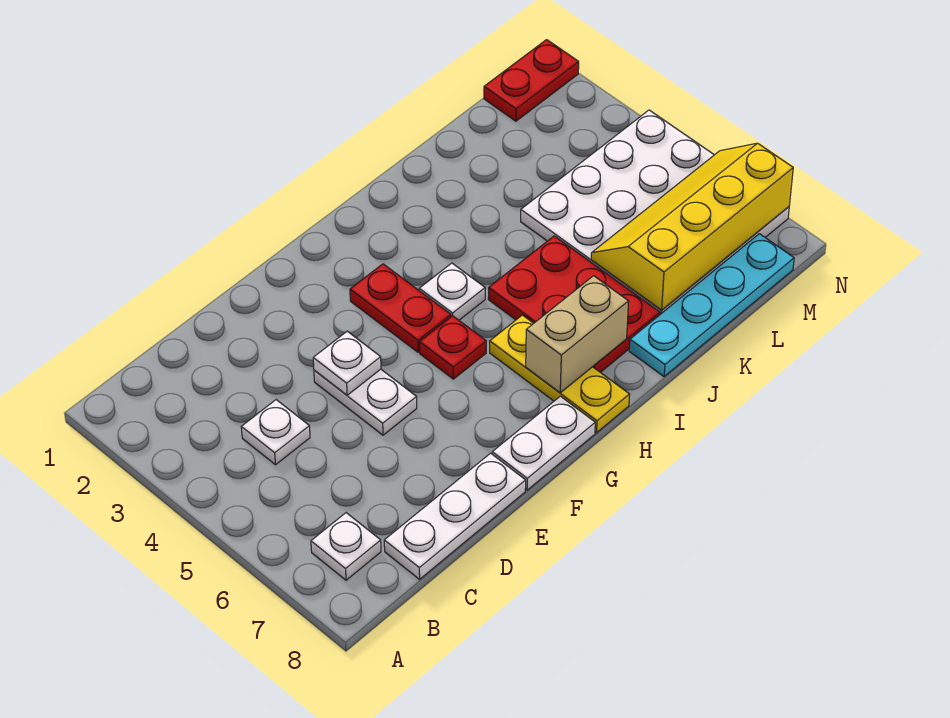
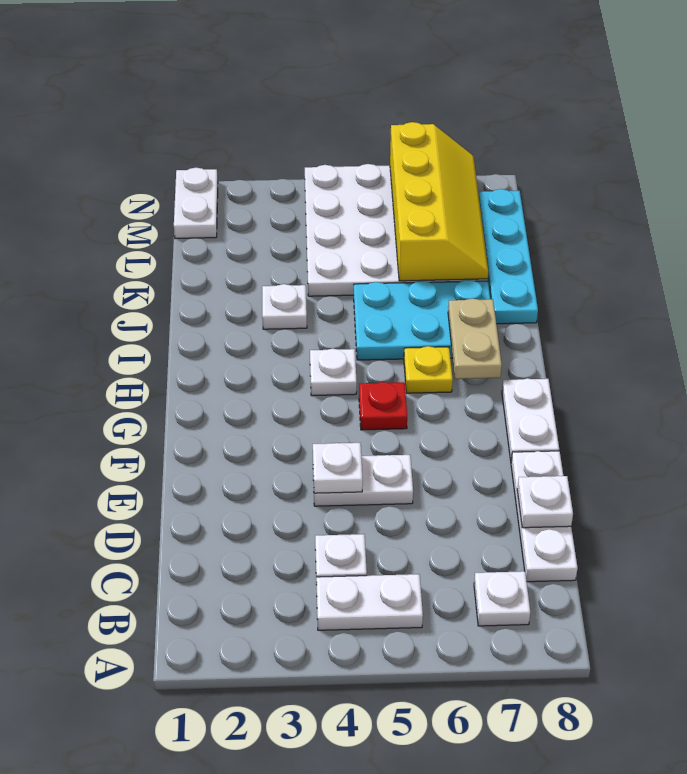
none -> white 1x2 plate [316,574,423,630]
none -> white 1x1 plate [517,476,573,528]
red 1x2 plate [350,264,451,352] -> none
yellow 1x3 plate [490,315,630,433] -> yellow 1x1 plate [404,346,453,393]
tan 1x2 brick [526,276,629,393] -> tan 1x2 plate [448,298,502,379]
red 2x3 plate [488,236,660,372] -> cyan 2x3 plate [354,280,490,360]
none -> white 1x1 plate [262,284,307,329]
yellow 2x4 slope [591,143,793,310] -> yellow 2x4 slope turned to [390,122,488,281]
red 1x2 plate [484,40,579,121] -> white 1x2 plate [174,168,218,238]

